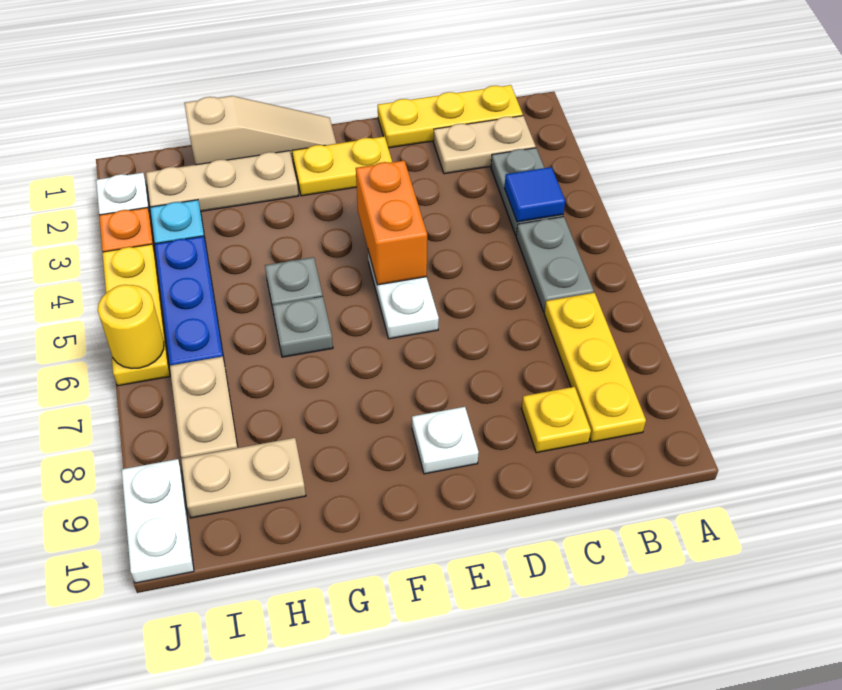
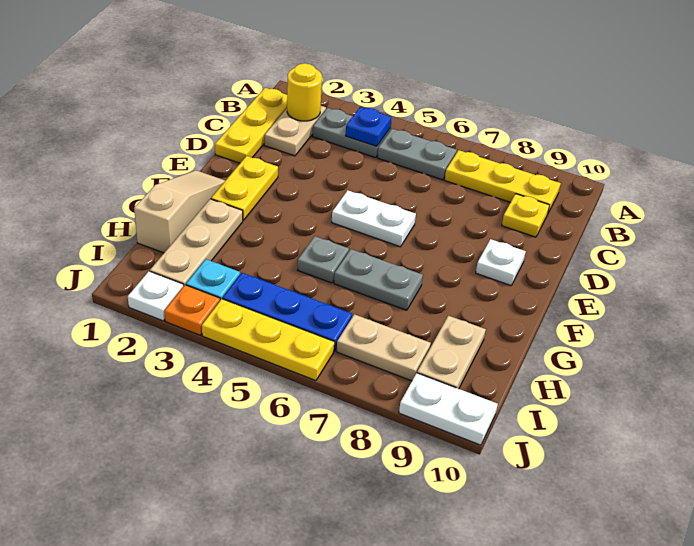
blue 1x1 tile [504,167,565,222] -> blue 1x1 plate [346,107,392,146]
orange 1x2 brick [356,161,427,285] -> none
grey 1x1 plate [273,296,333,357] -> grey 1x2 plate [334,249,423,310]
yellow 1x1 round brick [98,285,164,368] -> yellow 1x1 round brick moved to [287,63,322,121]

